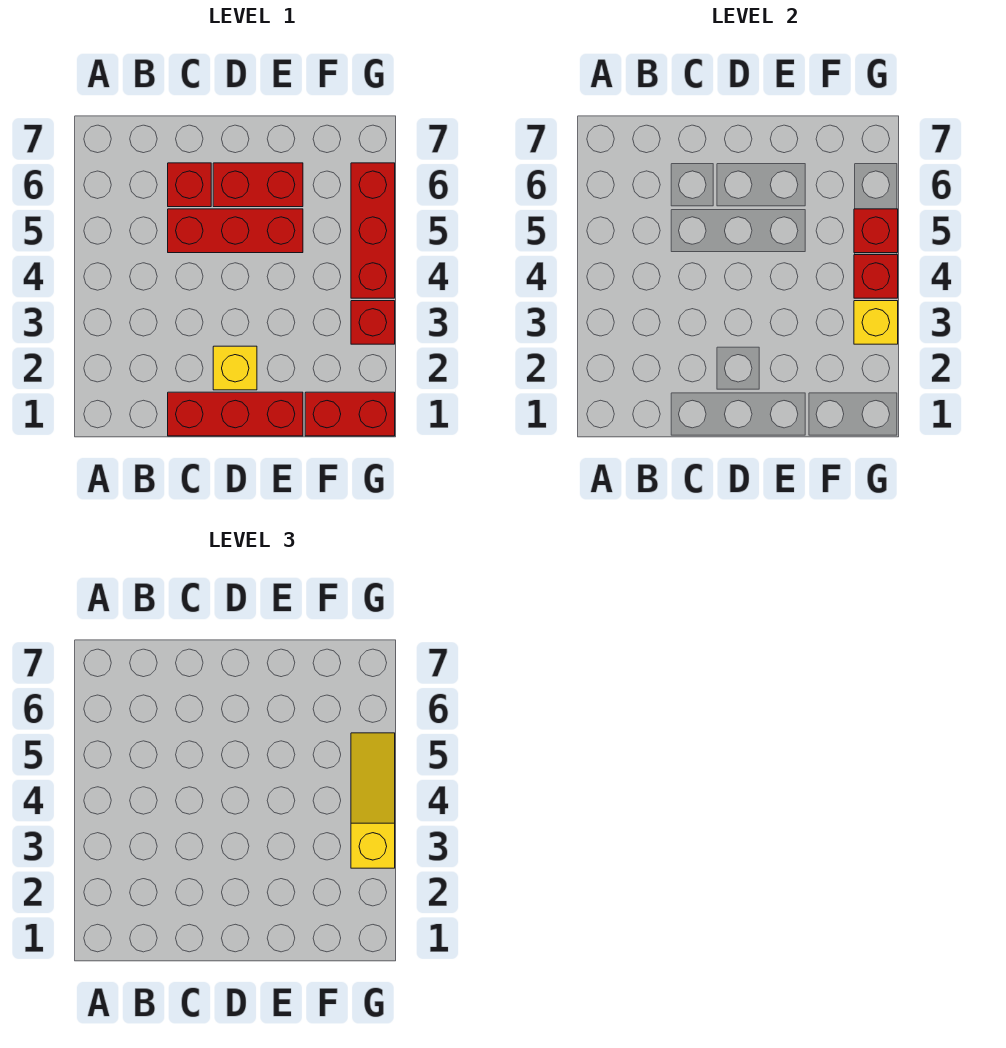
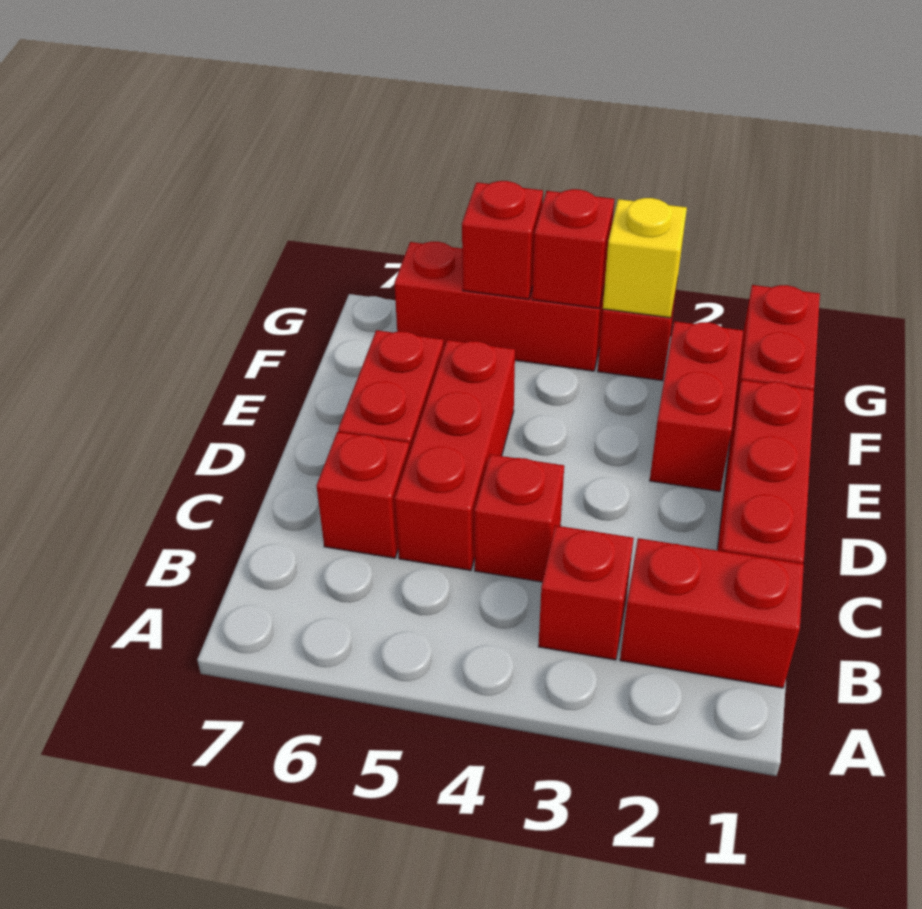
none -> red 1x2 brick [620,538,804,688]
none -> red 1x1 brick [538,526,634,660]
none -> red 1x1 brick [474,454,564,582]
yellow 1x1 brick [213,346,257,390] -> none
none -> red 1x2 brick [650,321,743,491]
yellow 1x3 slope [351,733,395,868] -> none

